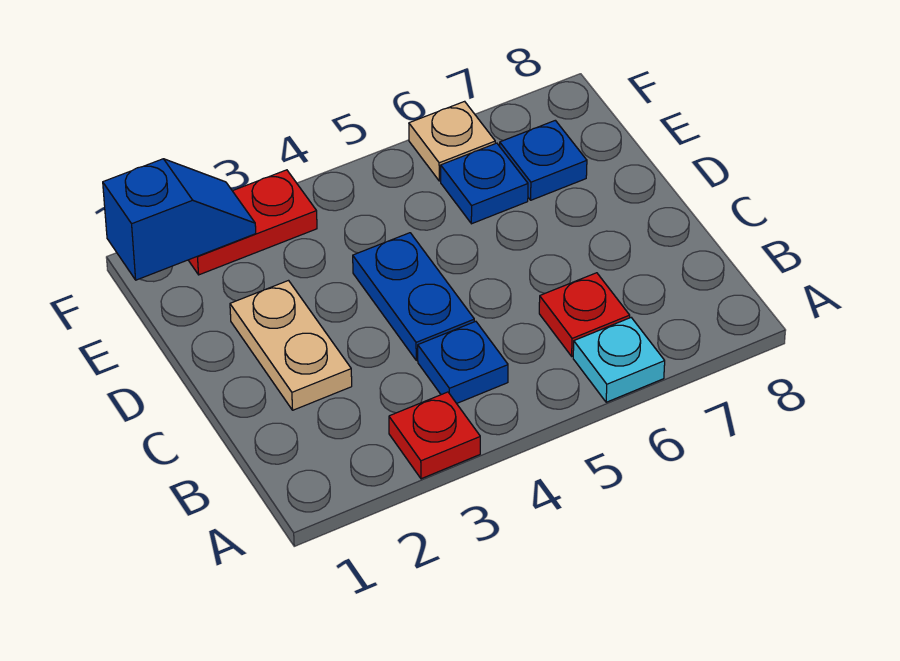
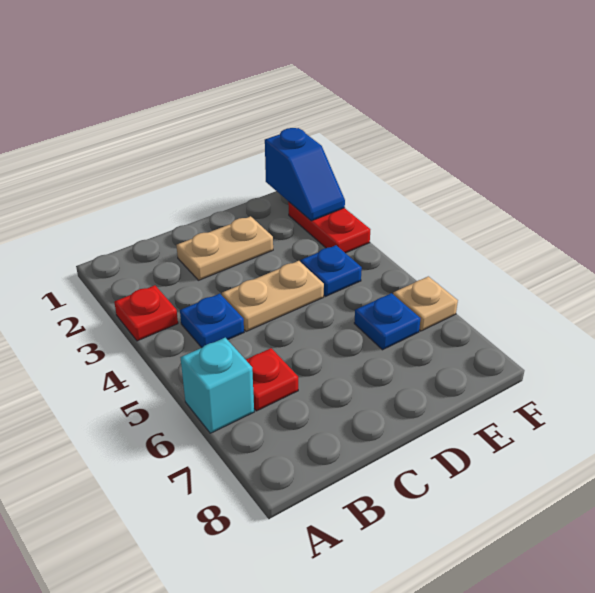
cyan 1x1 plate [573,318,665,402] -> cyan 1x1 brick [180,338,254,433]
blue 1x2 plate [353,233,474,360] -> tan 1x2 plate [222,261,324,332]
blue 1x1 plate [500,120,587,200] -> blue 1x1 plate moved to [301,245,362,297]

